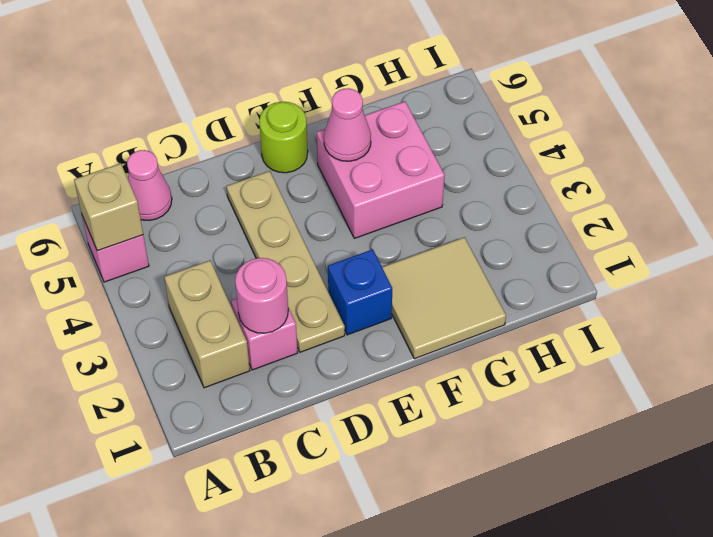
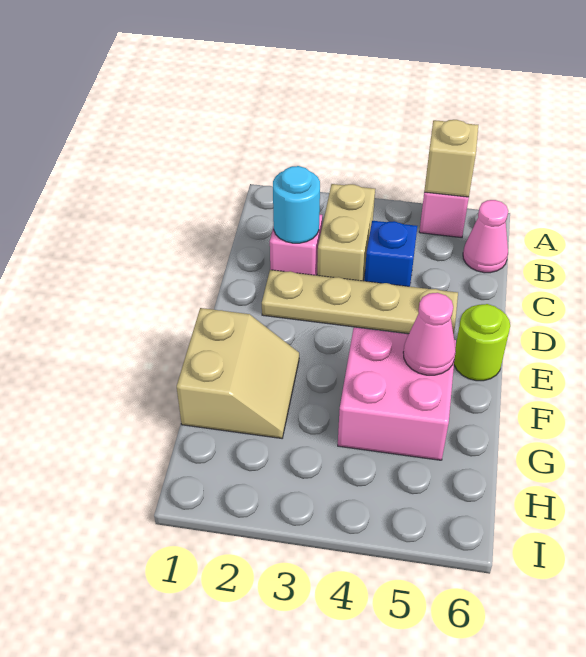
tan 1x2 brick [164,260,250,388] -> tan 1x2 brick turned to [317,184,375,281]
pink 1x1 round brick [235,258,288,333] -> cyan 1x1 round brick [273,166,320,243]
blue 1x1 brick [328,249,392,335] -> blue 1x1 brick moved to [364,221,417,287]
tan 2x2 tile [382,237,506,359] -> tan 2x2 slope [177,308,299,438]

